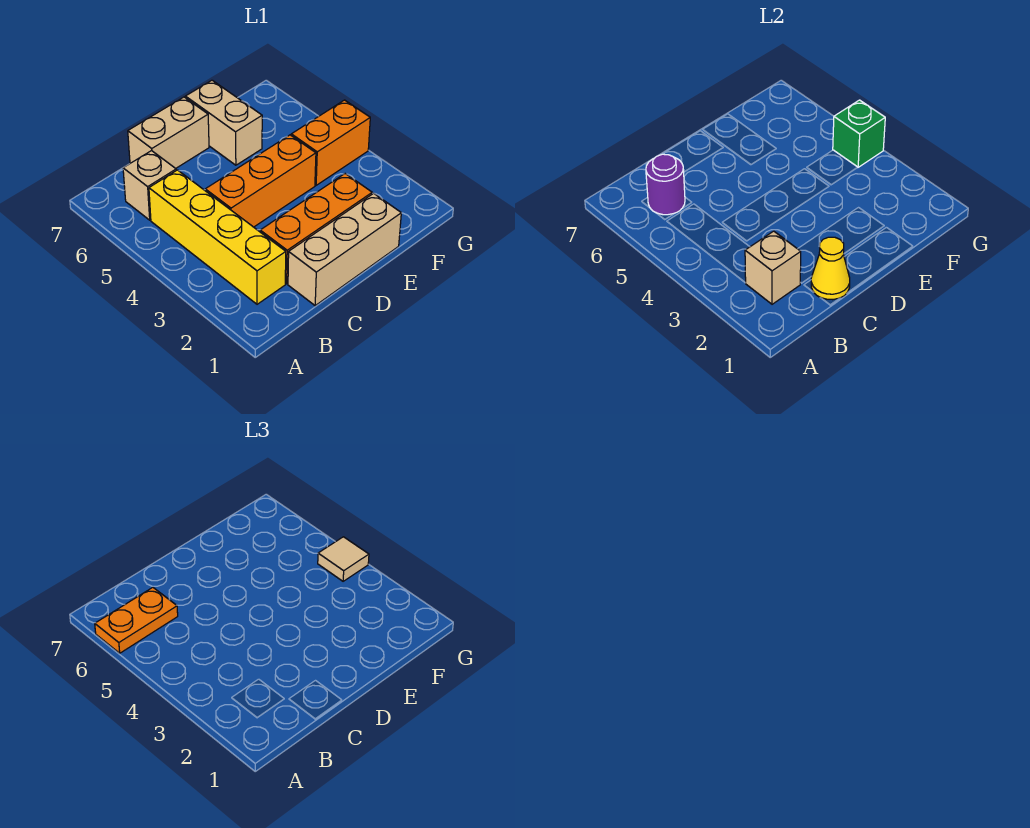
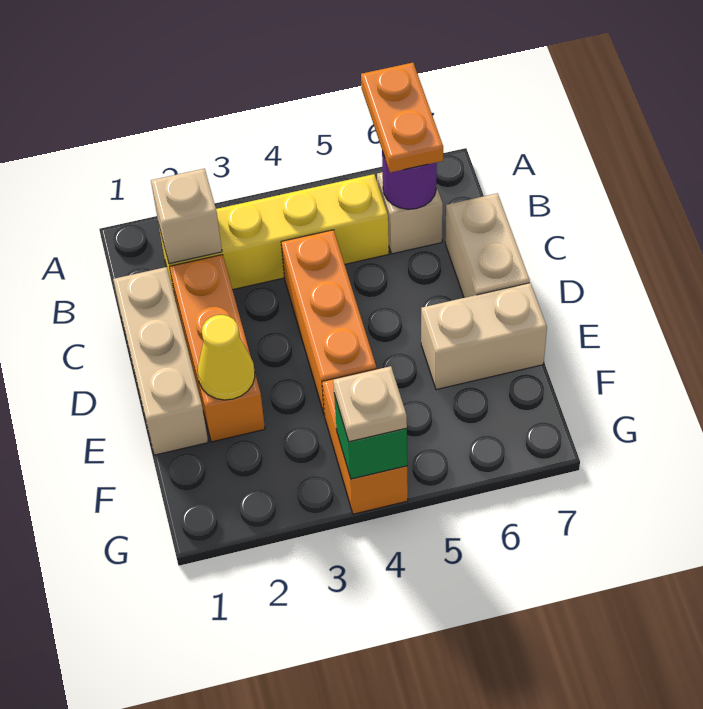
yellow 1x1 cone [811,237,850,300] -> yellow 1x1 cone moved to [198,315,255,400]
tan 1x1 tile [318,537,369,581] -> tan 1x1 plate [333,366,407,442]

